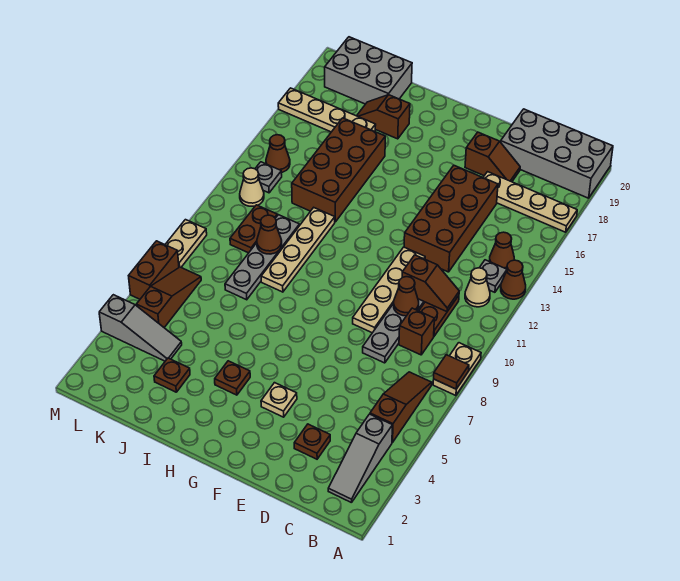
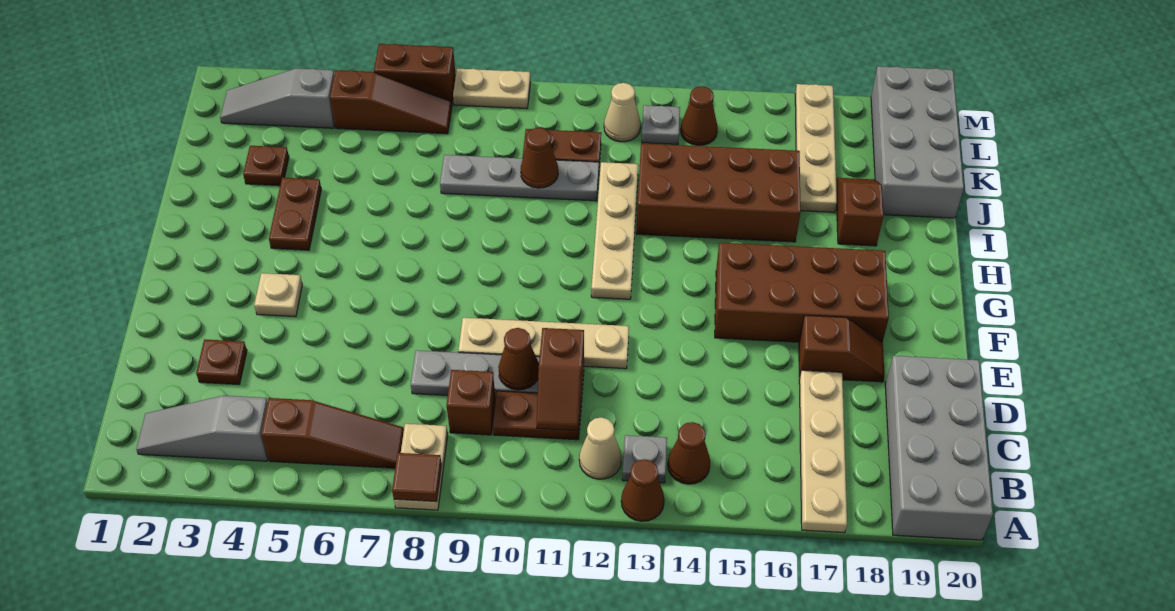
tan 1x2 plate [433,343,481,396] -> tan 1x2 plate turned to [394,424,448,510]
brown 2x4 brick [404,165,498,272] -> brown 2x4 brick moved to [715,243,889,342]
brown 1x2 slope [465,132,520,182] -> brown 1x2 slope turned to [799,315,884,382]
brown 1x1 plate [215,361,250,395] -> brown 1x2 plate [269,178,321,250]
tan 1x4 plate [261,208,335,292] -> tan 1x4 plate turned to [591,162,638,299]
grey 2x3 brick [325,37,412,104] -> grey 2x4 brick [871,66,964,218]
grey 1x3 slope [99,295,182,361] -> grey 1x3 slope turned to [220,68,334,128]

